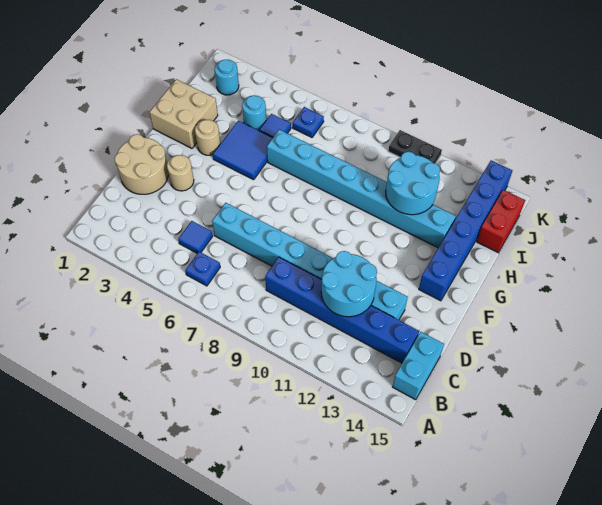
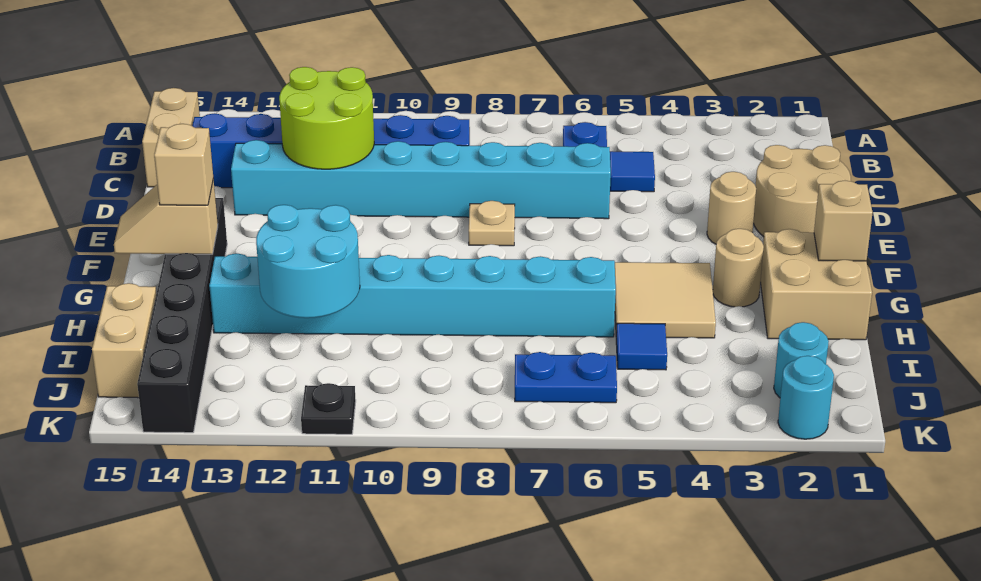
cyan 1x2 brick [393,332,444,400] -> tan 1x2 brick [142,88,200,187]
cyan 2x2 round brick [321,251,377,317] -> lime 2x2 round brick [279,67,374,169]
none -> tan 1x1 plate [469,201,515,246]
blue 1x6 brick [419,161,512,301] -> black 1x6 brick [137,198,227,433]
none -> tan 1x1 brick [814,181,873,261]
blue 2x2 tile [213,121,273,180] -> tan 2x2 tile [615,262,716,338]
none -> tan 1x2 slope [114,178,218,254]
none -> tan 1x1 brick [154,124,213,205]
cyan 1x1 round brick [242,95,266,130] -> cyan 1x1 round brick moved to [778,356,834,439]
red 1x2 brick [477,190,525,253] -> tan 1x2 brick [92,283,156,398]
blue 1x1 plate [293,107,324,137] -> blue 1x2 plate [515,352,617,403]
black 1x2 plate [388,130,442,164] -> black 1x1 plate [301,383,356,434]

